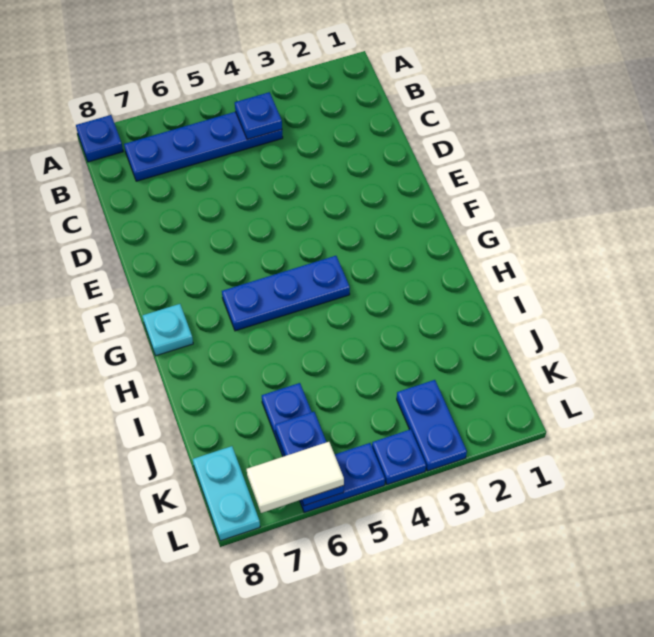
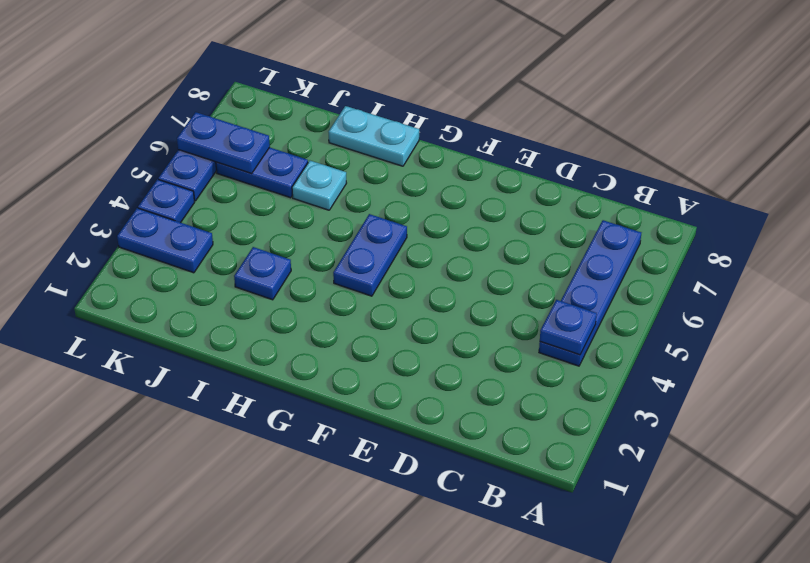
blue 1x1 plate [76,115,123,162] -> blue 1x1 plate moved to [234,247,291,300]
blue 1x3 plate [222,256,350,331] -> blue 1x2 plate [333,214,407,296]
cyan 1x1 plate [143,304,193,356] -> cyan 1x1 plate moved to [292,161,346,210]
cyan 1x2 plate [193,446,260,541] -> cyan 1x2 plate moved to [329,106,419,166]
white 1x2 tile [247,442,344,513] -> none

